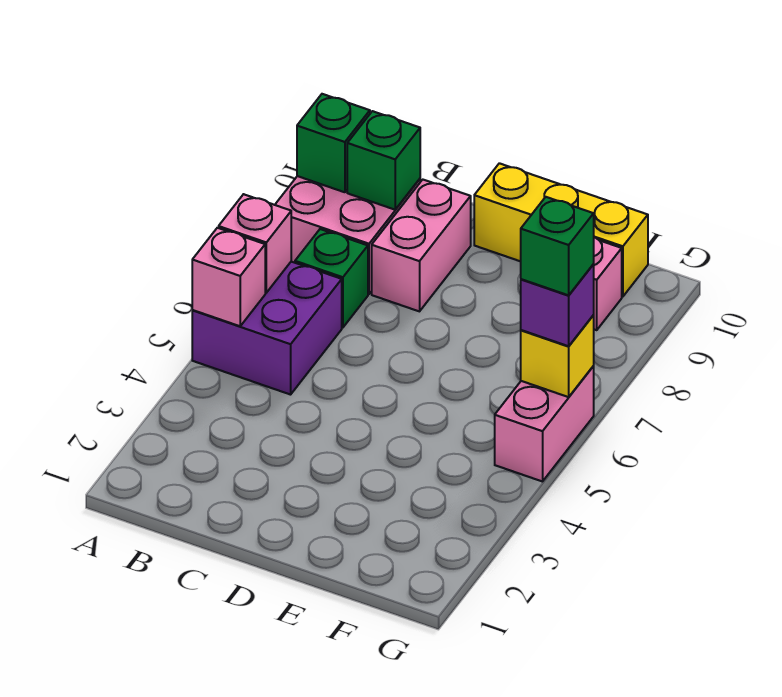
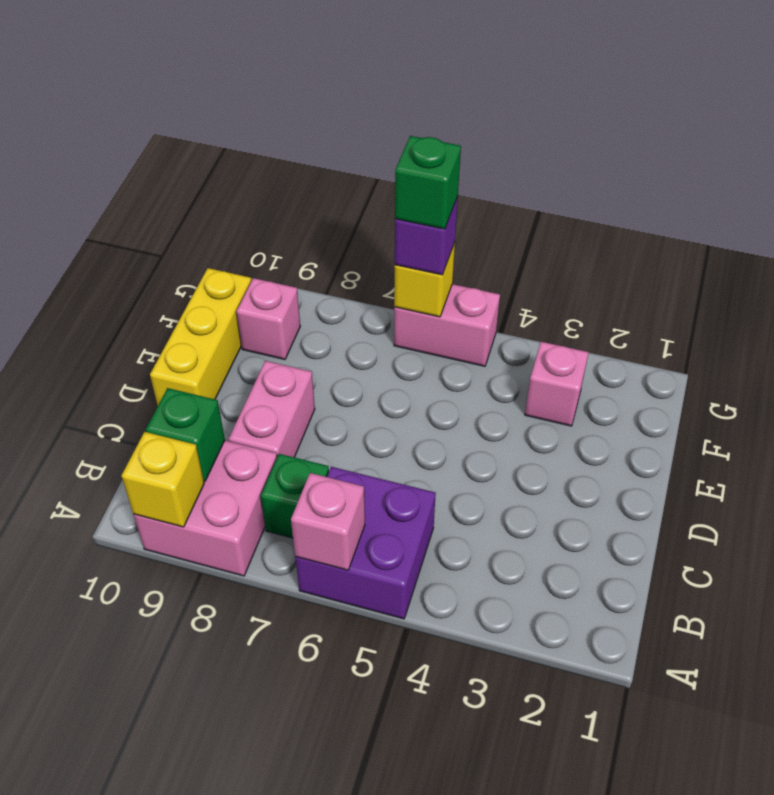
pink 1x1 brick [192,228,265,326] -> pink 1x1 brick moved to [525,342,589,426]
green 1x1 brick [297,94,370,192] -> yellow 1x1 brick [122,432,204,527]
pink 1x2 brick [372,180,471,311] -> pink 1x2 brick turned to [229,361,315,457]

